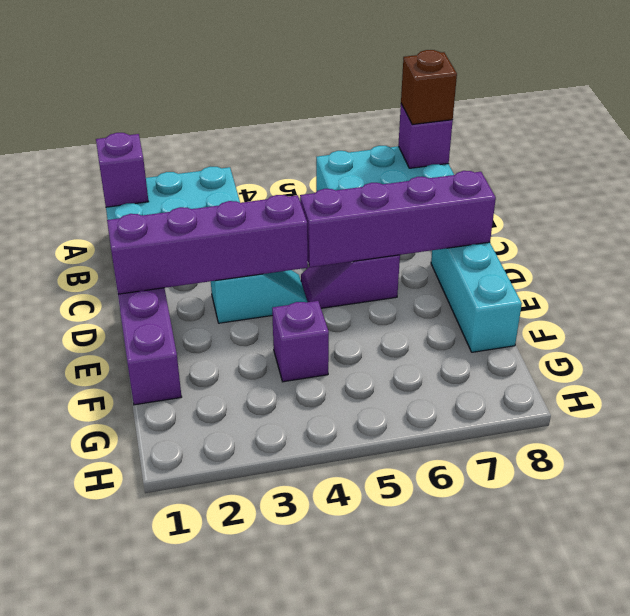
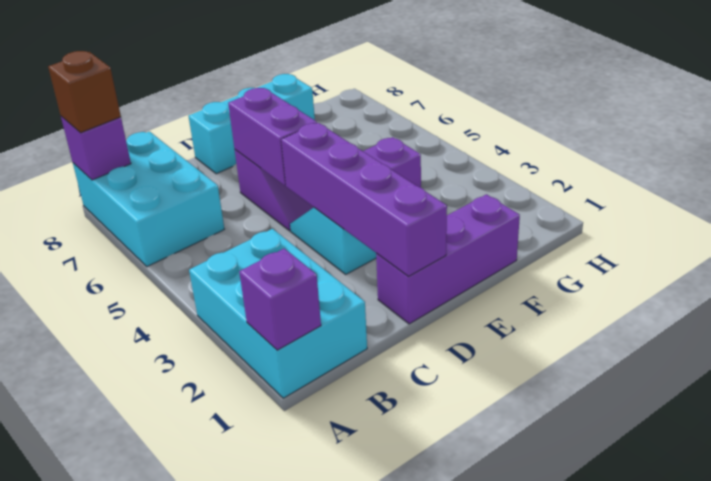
purple 1x4 brick [300,171,496,267] -> purple 1x2 brick [228,88,317,186]

